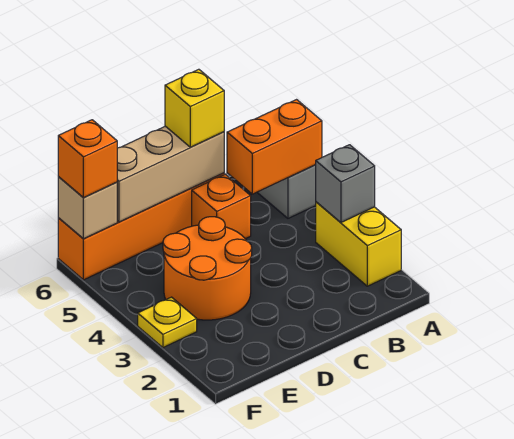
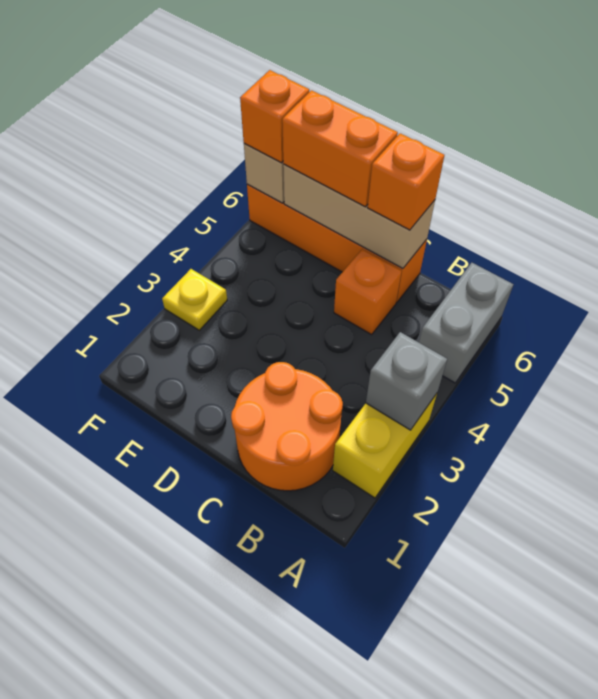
orange 1x2 brick [227,100,322,194] -> orange 1x2 brick moved to [282,90,398,207]
yellow 1x1 brick [165,69,224,147] -> orange 1x1 brick [368,133,444,230]
orange 2x2 round brick [163,217,252,320] -> orange 2x2 round brick moved to [231,362,343,491]

